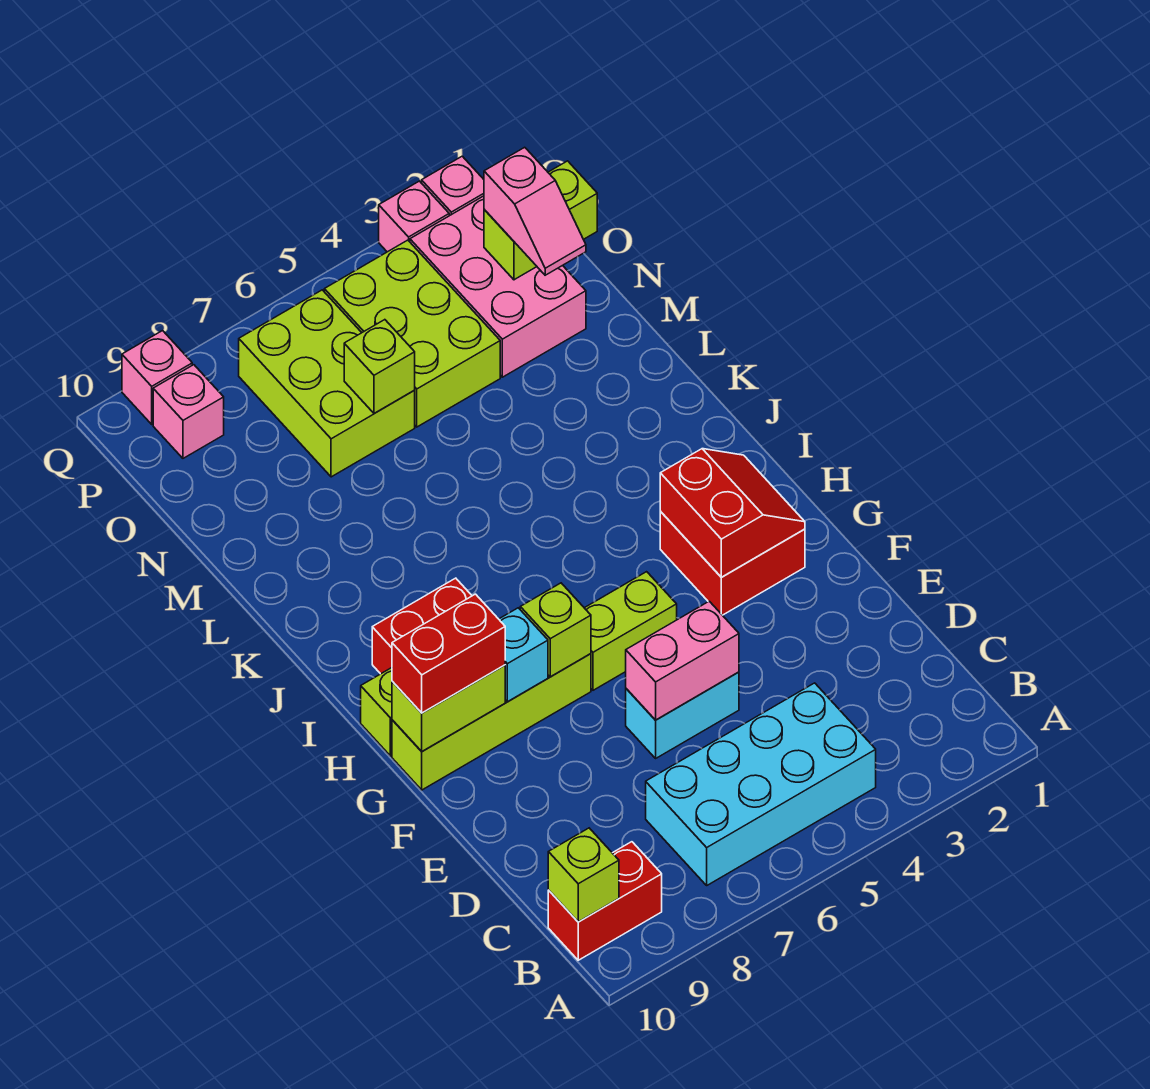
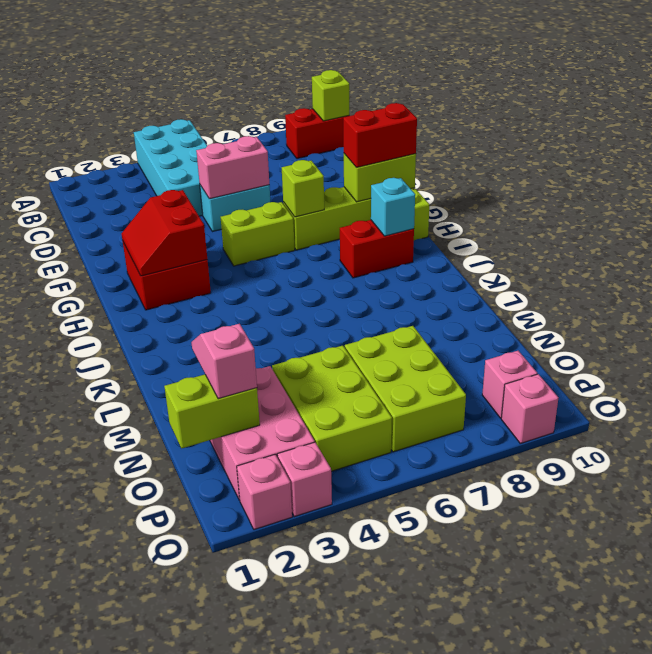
cyan 2x4 brick [646,683,876,885] -> cyan 2x4 brick turned to [134,119,207,216]
cyan 1x1 brick [499,608,548,702] -> cyan 1x1 brick moved to [371,178,415,236]
lime 1x1 brick [344,320,415,413] -> none

